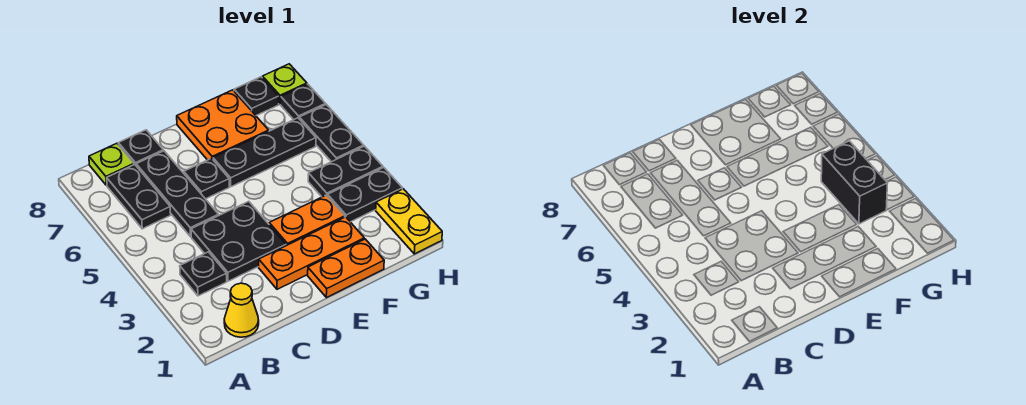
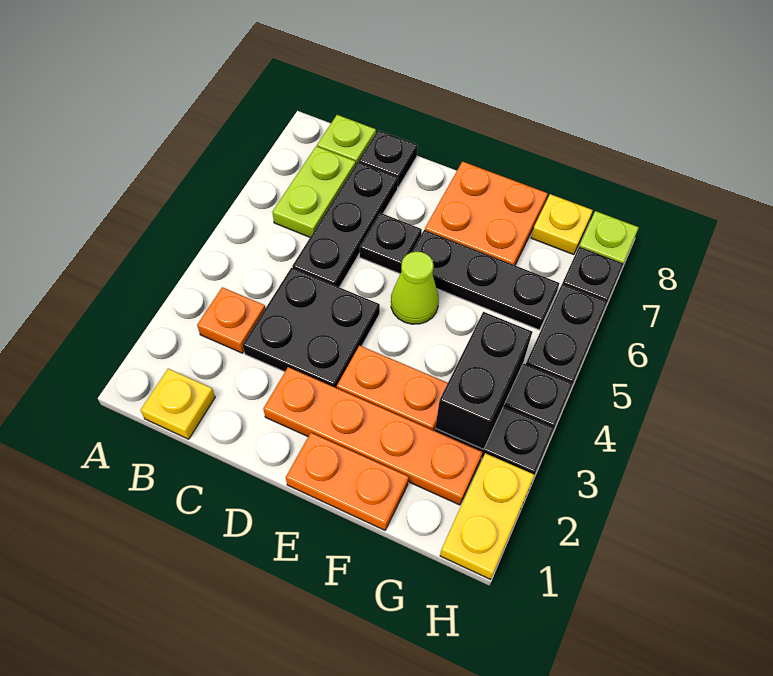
yellow 1x1 cone [224,283,259,337] -> yellow 1x1 plate [141,369,215,439]
black 1x1 plate [180,252,227,296] -> orange 1x1 plate [197,287,265,353]
black 1x2 plate [107,165,171,229] -> lime 1x2 plate [272,146,356,237]
orange 1x3 plate [259,217,364,289] -> orange 1x4 plate [263,367,482,505]
none -> lime 1x1 cone [391,252,439,324]
black 1x1 plate [234,77,279,115] -> yellow 1x1 plate [531,194,593,255]

